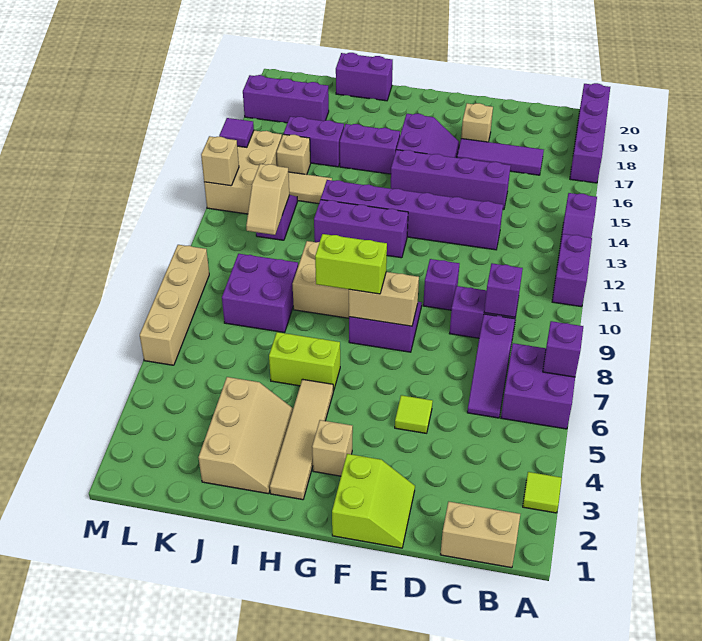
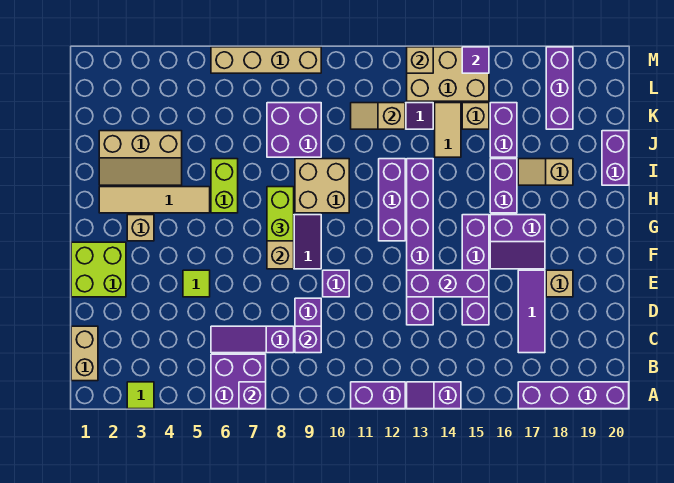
lime 2x2 slope [332,454,415,548] -> lime 2x2 brick [71,242,126,297]
none -> purple 1x3 brick [407,270,489,297]
none -> tan 1x2 slope [518,159,573,185]

